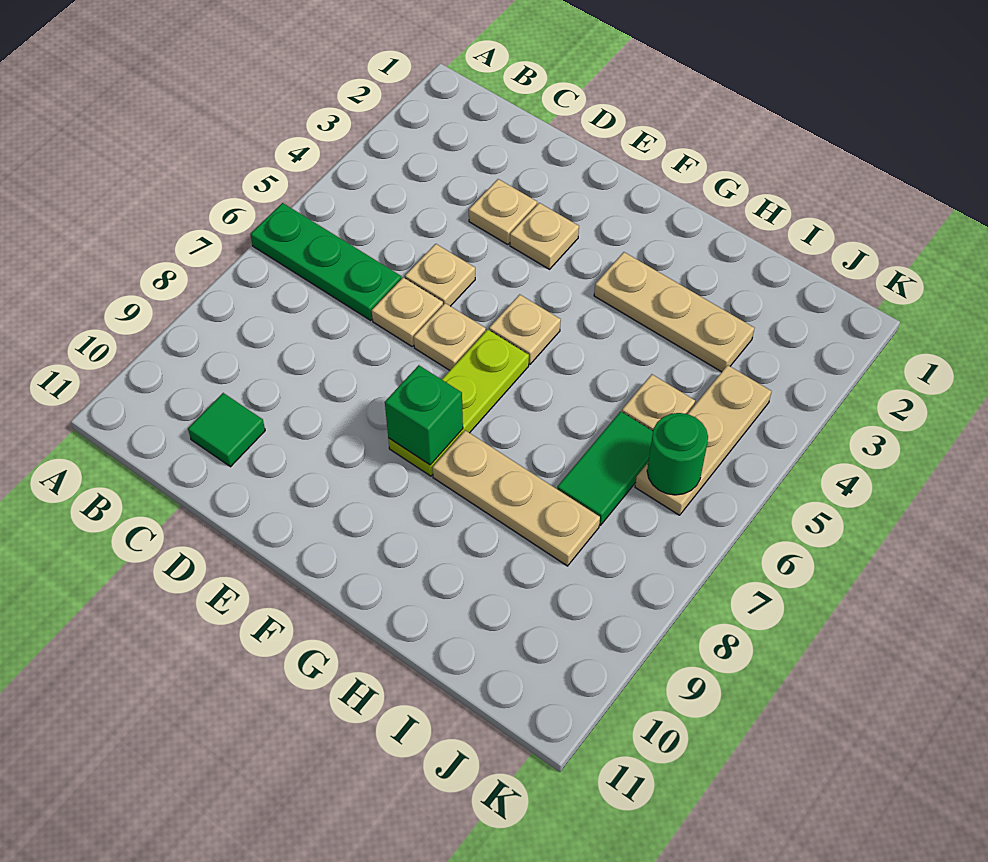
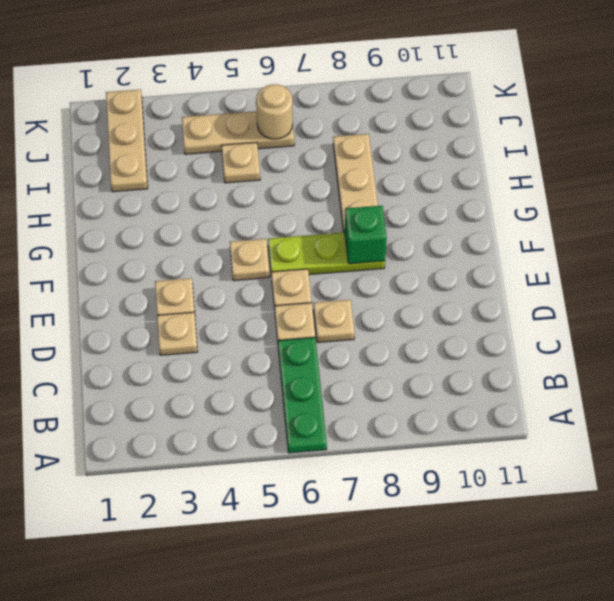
green 1x1 tile [188,393,265,467] -> none
tan 1x1 plate [405,244,475,306] -> tan 1x1 plate moved to [314,300,355,343]
tan 1x3 plate [594,252,754,372] -> tan 1x3 plate moved to [106,89,148,192]
green 1x2 tile [557,411,653,525] -> none
green 1x1 round brick [647,413,708,495] -> tan 1x1 round brick [256,84,293,139]

